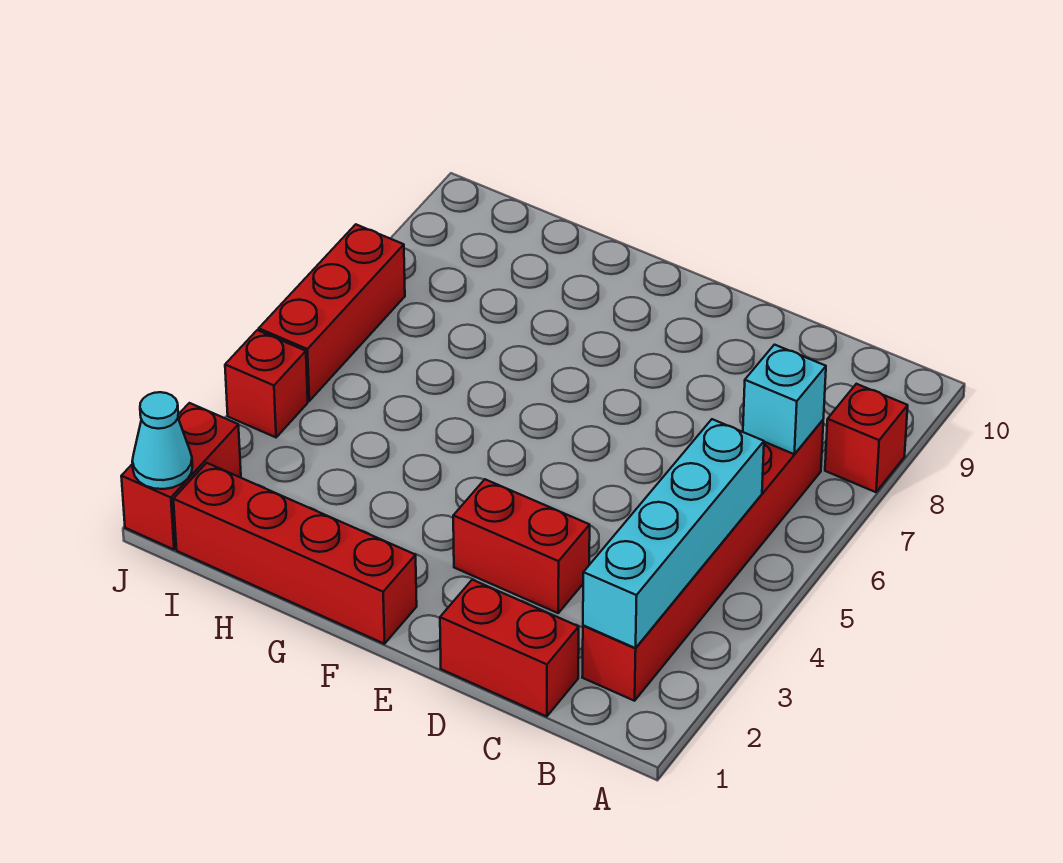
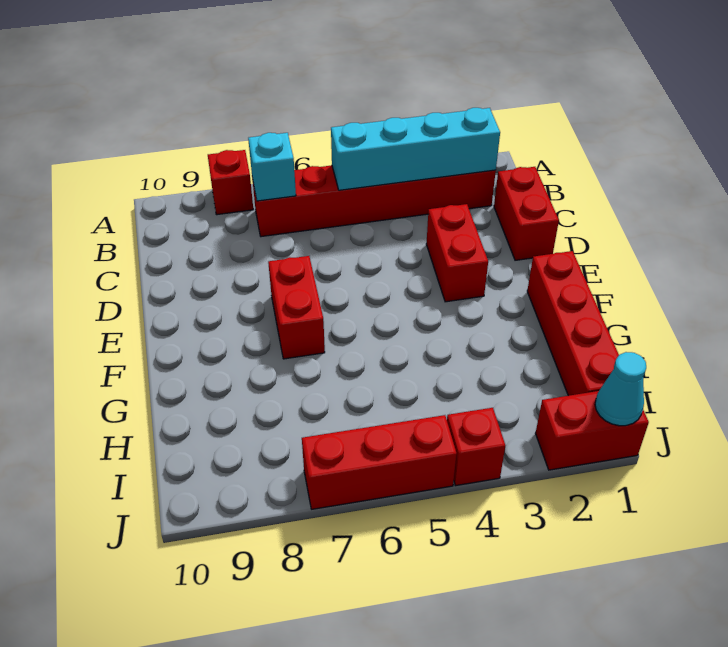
none -> red 1x2 brick [268,256,325,359]

